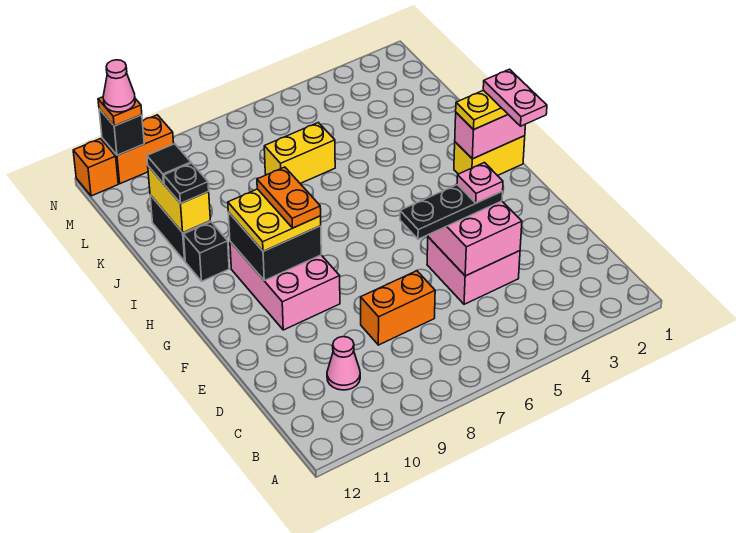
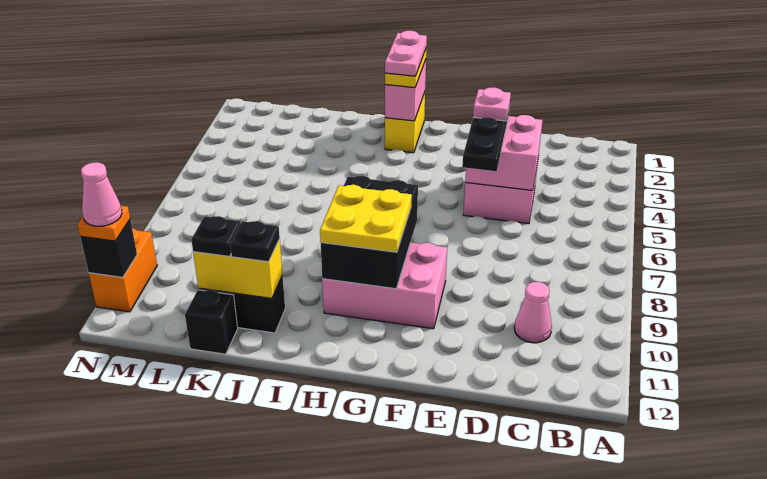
orange 1x2 brick [361,271,435,345] -> none
pink 1x2 plate [483,69,547,126] -> pink 1x2 plate turned to [385,31,427,76]
black 2x2 brick [228,212,321,280] -> black 2x3 brick [321,176,418,289]
orange 1x2 plate [257,167,321,228] -> none
black 1x1 brick [184,222,229,281] -> black 1x1 brick moved to [185,290,238,354]
yellow 1x2 brick [264,123,335,183] -> none
black 1x1 tile [147,144,191,184] -> black 1x1 plate [191,216,241,256]
orange 1x1 brick [73,139,118,196] -> none

